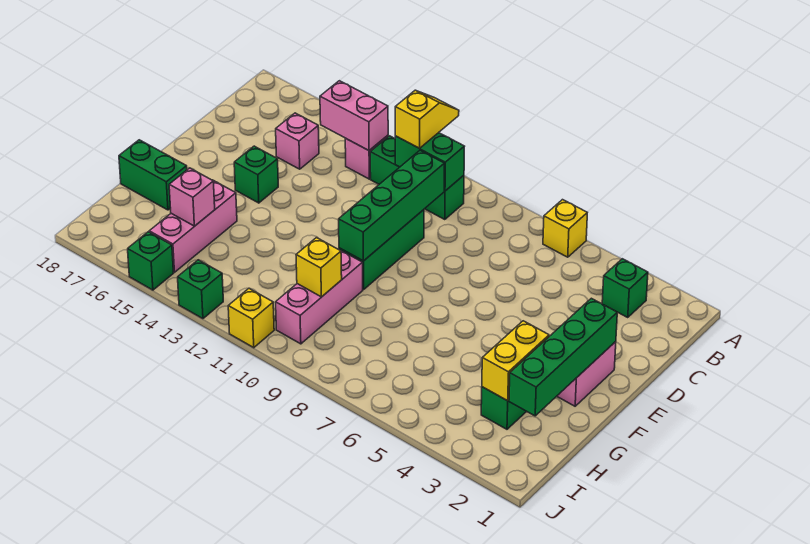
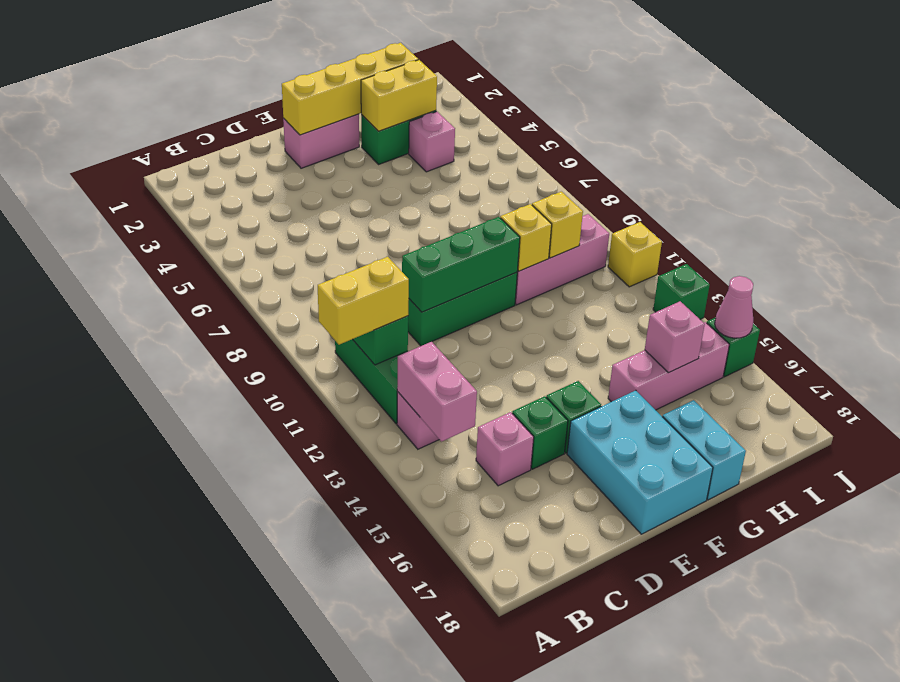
yellow 1x1 brick [543,200,587,257] -> yellow 1x1 brick moved to [500,204,552,271]
yellow 1x2 slope [395,90,459,148] -> yellow 1x2 brick [318,257,409,345]
green 1x1 brick [602,259,648,317] -> green 1x1 brick moved to [512,396,568,469]
green 1x4 brick [339,151,444,261] -> green 1x3 brick [402,217,520,312]
green 1x4 brick [509,298,617,416] -> yellow 1x4 brick [282,43,418,135]
none -> cyan 2x3 brick [567,390,713,534]
green 1x2 brick [119,140,187,210] -> cyan 1x2 brick [662,400,746,500]
none -> pink 1x1 brick [409,111,455,172]
none -> pink 1x1 cone [715,276,753,338]

